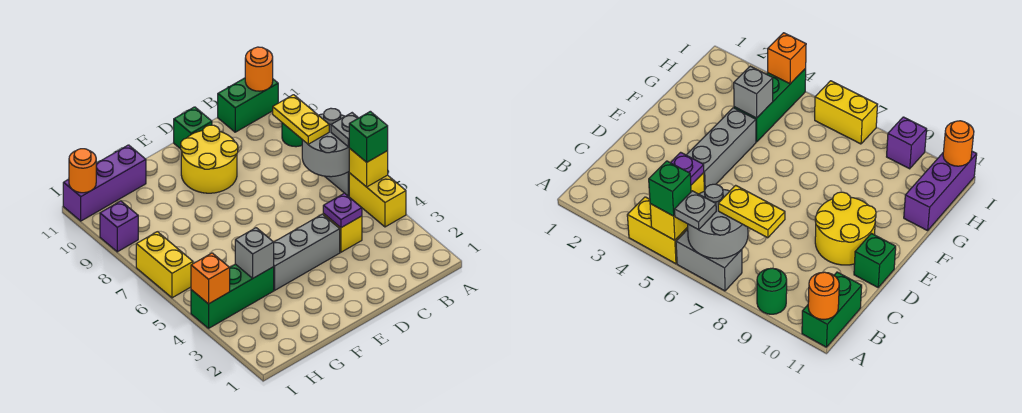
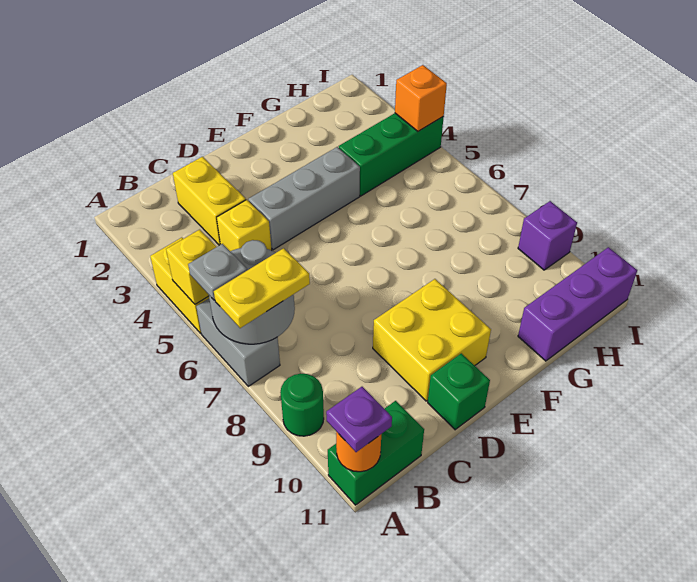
green 1x1 brick [349,111,388,162] -> none
yellow 1x2 plate [273,95,329,144] -> yellow 1x2 plate turned to [214,248,310,328]
purple 1x1 plate [323,193,362,228] -> purple 1x1 plate moved to [326,387,392,452]
yellow 2x2 round brick [181,125,238,193] -> yellow 2x2 brick [373,279,491,401]
grey 1x1 brick [235,228,274,278] -> none
yellow 1x2 brick [136,232,193,298] -> yellow 1x2 brick moved to [173,157,246,245]
orange 1x1 round brick [69,149,96,193] -> none

